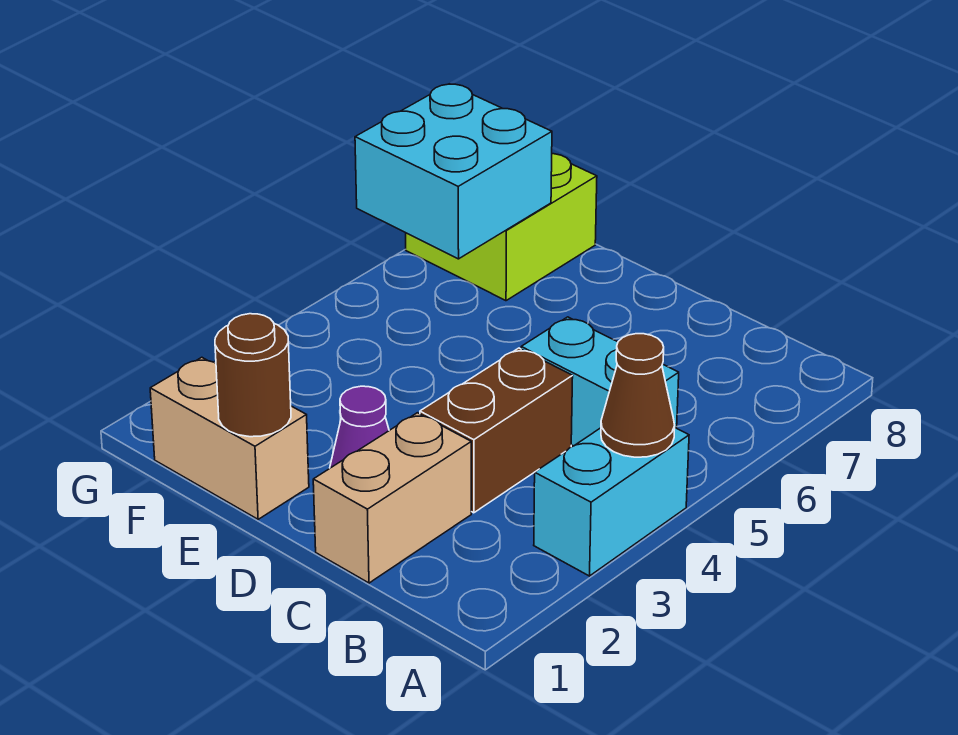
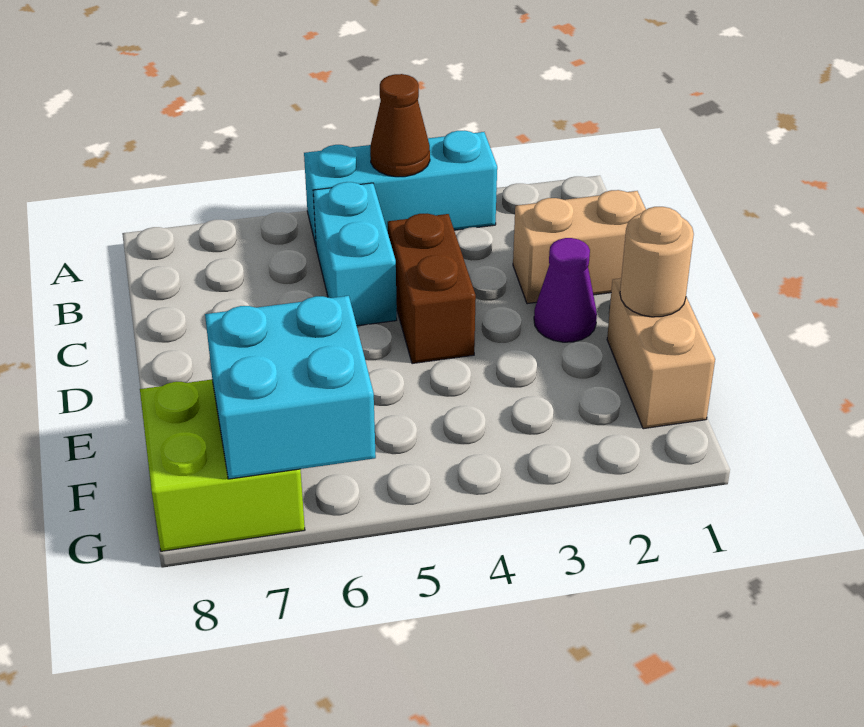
cyan 1x2 brick [534,428,689,576] -> cyan 1x3 brick [304,131,497,245]
brown 1x2 brick [420,348,573,513] -> brown 1x2 brick turned to [388,214,476,364]
brown 1x1 round brick [215,314,291,437] -> tan 1x1 round brick [620,207,694,317]

